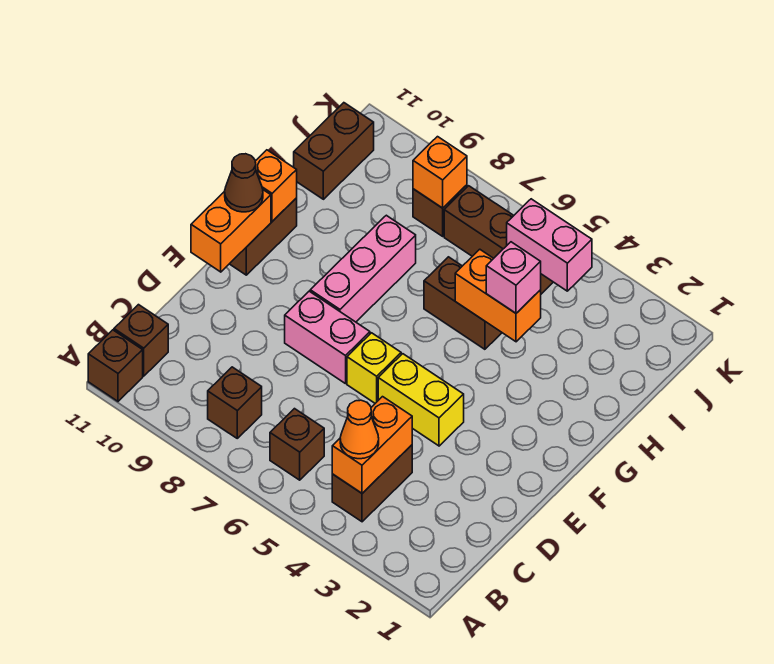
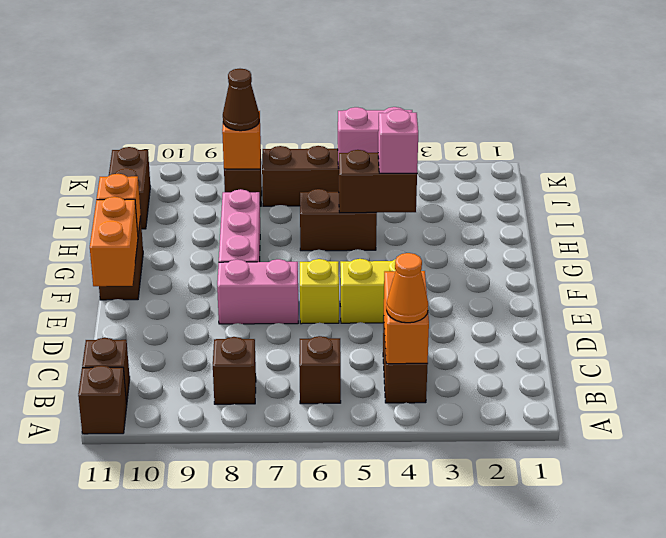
brown 1x1 cone [225,154,263,212] -> brown 1x1 cone moved to [223,69,259,131]
orange 1x2 brick [455,249,541,342] -> brown 1x2 brick [339,150,417,213]

